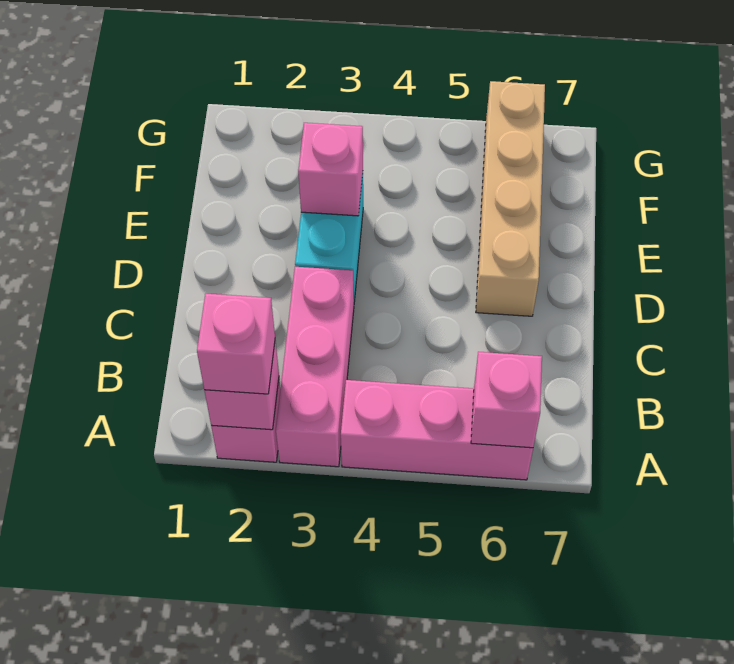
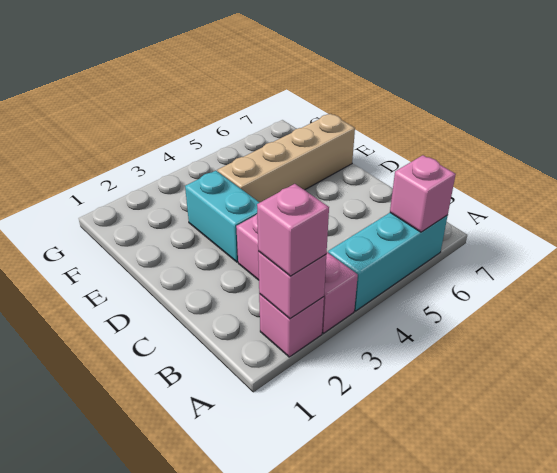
pink 1x3 brick [341,380,533,480] -> cyan 1x3 brick [328,213,448,311]
tan 1x4 brick [476,81,545,316] -> tan 1x4 brick turned to [217,114,355,202]
pink 1x1 brick [298,123,363,216] -> none

